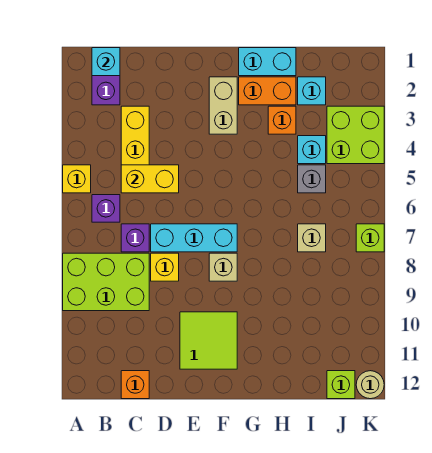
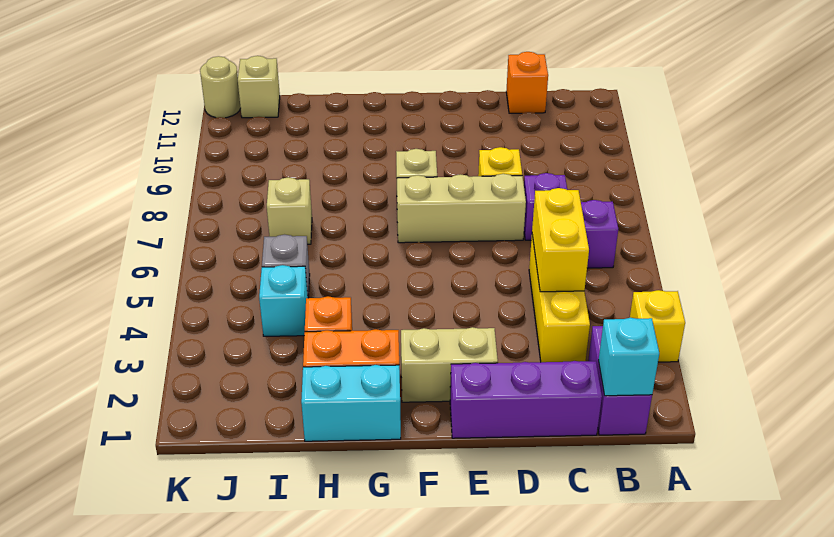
yellow 1x1 brick [63,165,91,193] -> yellow 1x1 brick moved to [630,290,685,362]
lime 2x3 brick [63,253,149,311] -> none
none -> purple 1x3 brick [450,361,602,438]
yellow 1x2 brick [121,165,179,193] -> yellow 1x2 brick turned to [532,188,589,292]
cyan 1x3 brick [151,224,237,252] -> tan 1x3 brick [397,174,526,243]
lime 2x2 tile [180,312,237,369] -> none
tan 1x2 brick [209,77,237,134] -> tan 1x2 brick turned to [401,327,498,402]
cyan 1x1 brick [298,77,326,105] -> none
lime 2x2 brick [327,106,384,164] -> none
lime 1x1 brick [327,371,355,399] -> tan 1x1 brick [238,56,280,118]
lime 1x1 brick [356,224,384,252] -> none

